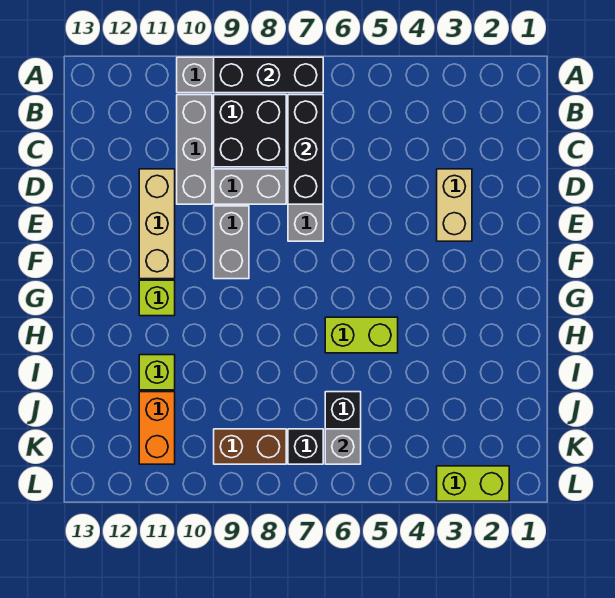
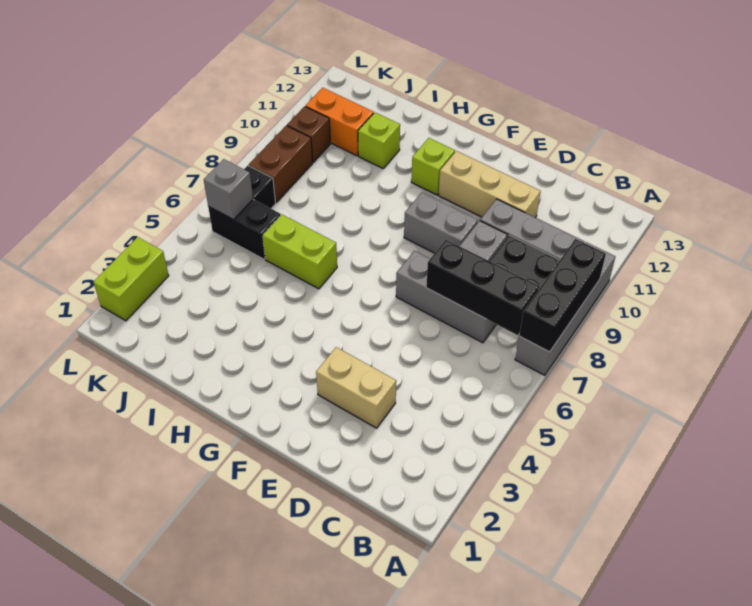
lime 1x2 brick [325,317,398,353] -> lime 1x2 brick turned to [263,214,337,289]
none -> brown 1x1 brick [287,106,330,162]

